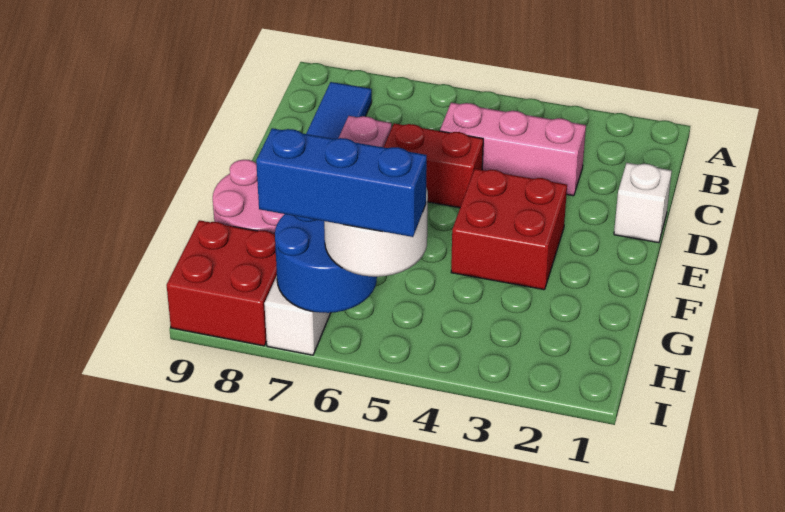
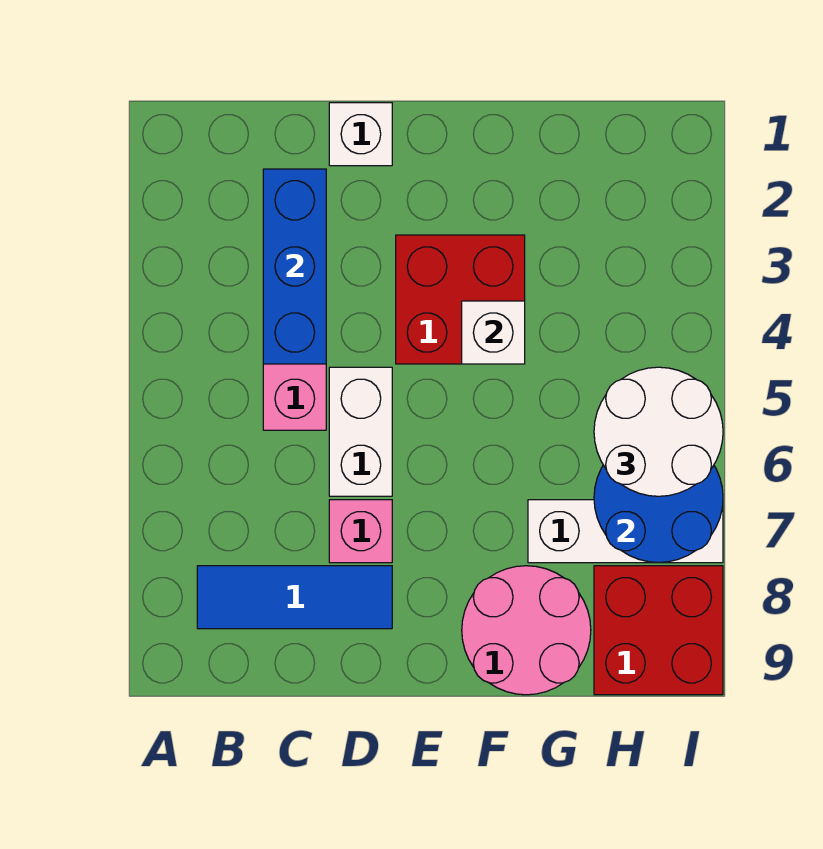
red 1x2 brick [384,123,483,208] -> white 1x2 brick [329,367,392,496]
none -> white 1x1 brick [462,301,525,364]
blue 1x3 brick [256,128,427,237] -> blue 1x3 brick moved to [263,169,326,364]

